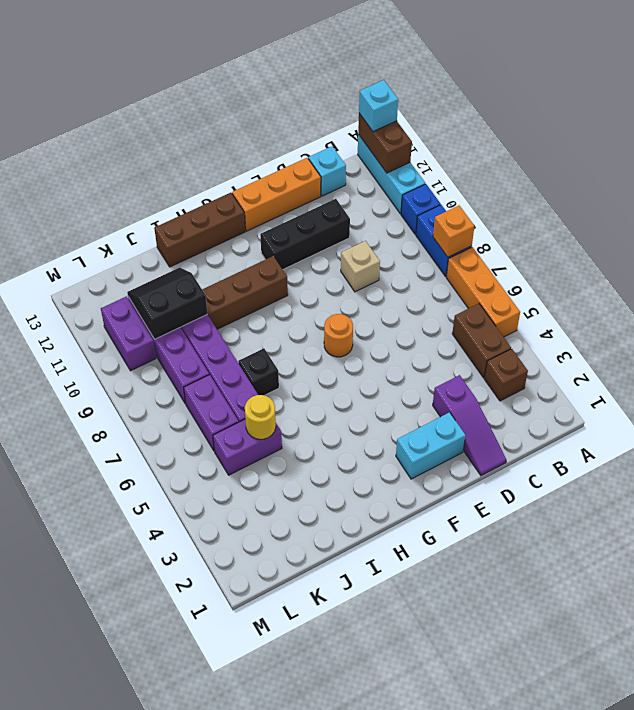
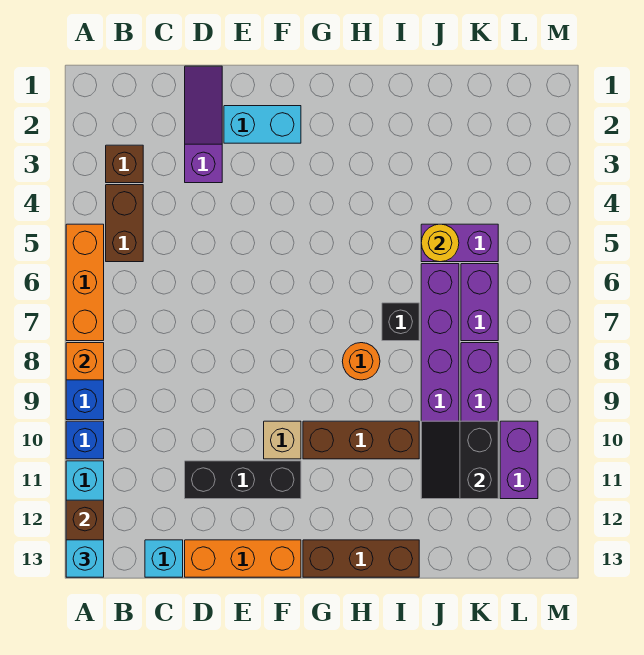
tan 1x1 brick [341,241,380,292] -> tan 1x1 brick moved to [264,421,301,459]
orange 1x1 round brick [324,314,353,357] -> orange 1x1 round brick moved to [342,343,380,380]
black 2x2 slope [127,268,207,339] -> black 2x2 slope turned to [421,421,498,499]

